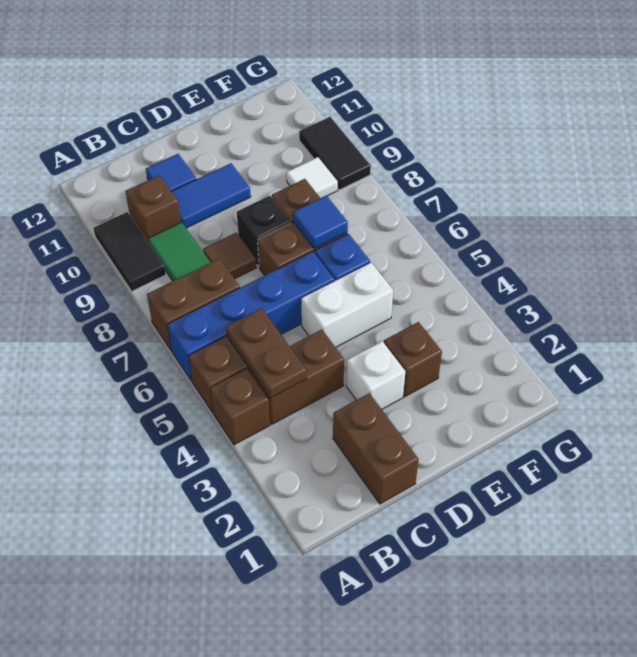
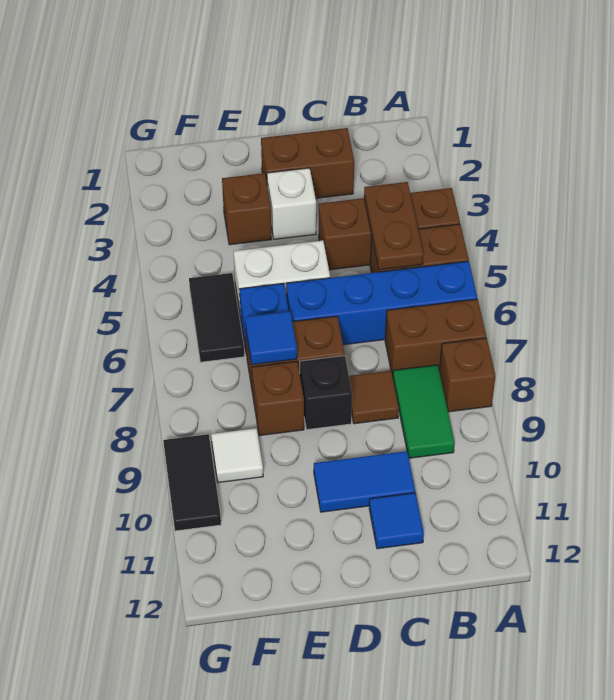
black 1x2 tile [94,212,166,291] -> black 1x2 tile moved to [189,273,244,362]
brown 1x1 brick [126,175,181,241] -> brown 1x1 brick moved to [439,338,496,412]
brown 1x2 brick [333,393,419,504] -> brown 1x2 brick turned to [261,128,354,198]

